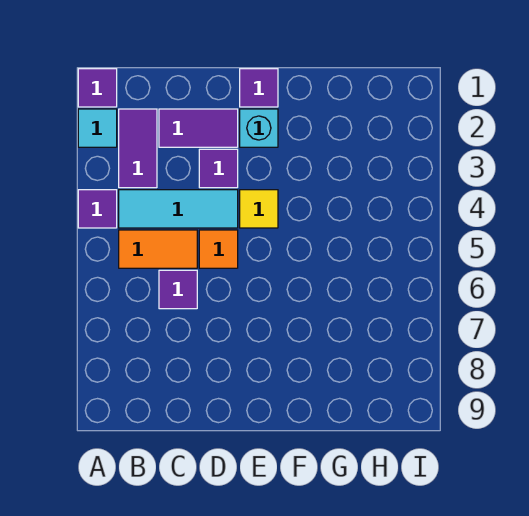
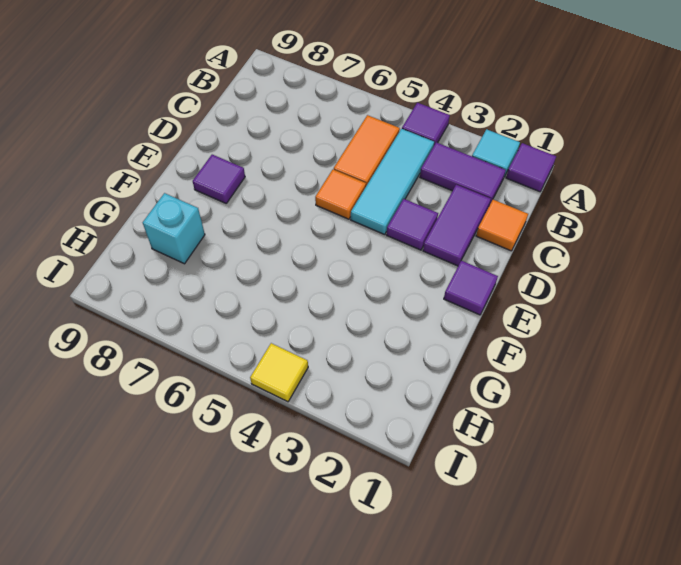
none -> orange 1x1 tile [476,200,528,251]
purple 1x1 tile [159,270,197,309] -> purple 1x1 tile moved to [193,155,245,203]
cyan 1x1 brick [240,109,278,147] -> cyan 1x1 brick moved to [143,193,205,264]
yellow 1x1 tile [240,190,278,228] -> yellow 1x1 tile moved to [250,343,308,402]

